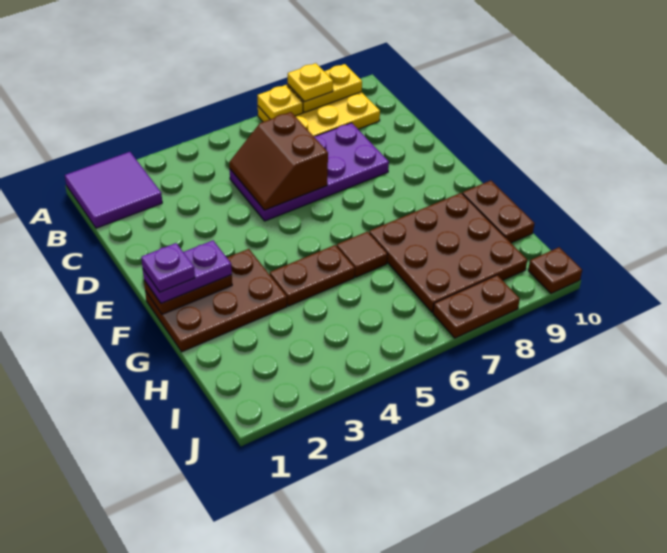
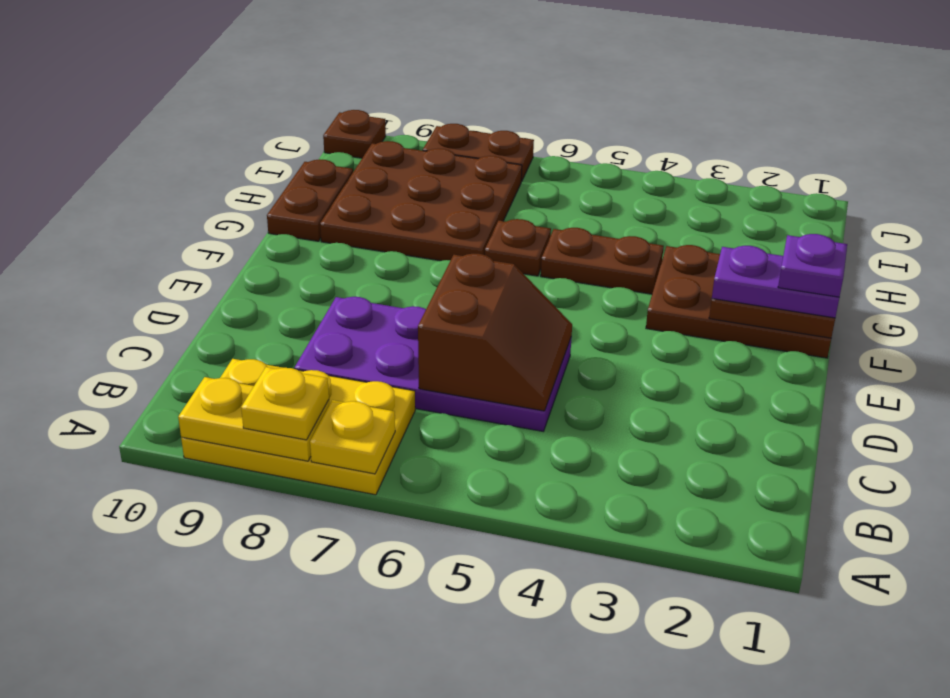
purple 2x2 tile [65,152,162,228] -> none
brown 1x1 tile [337,231,388,277] -> brown 1x1 plate [485,219,551,276]

